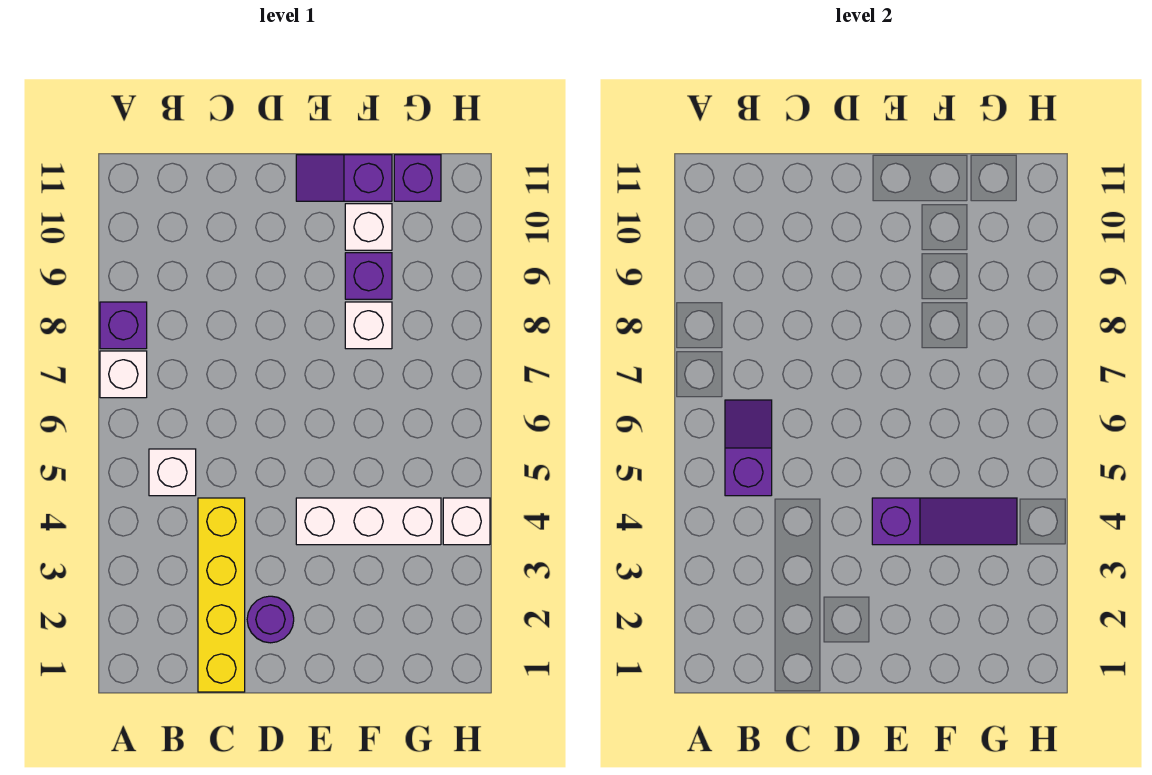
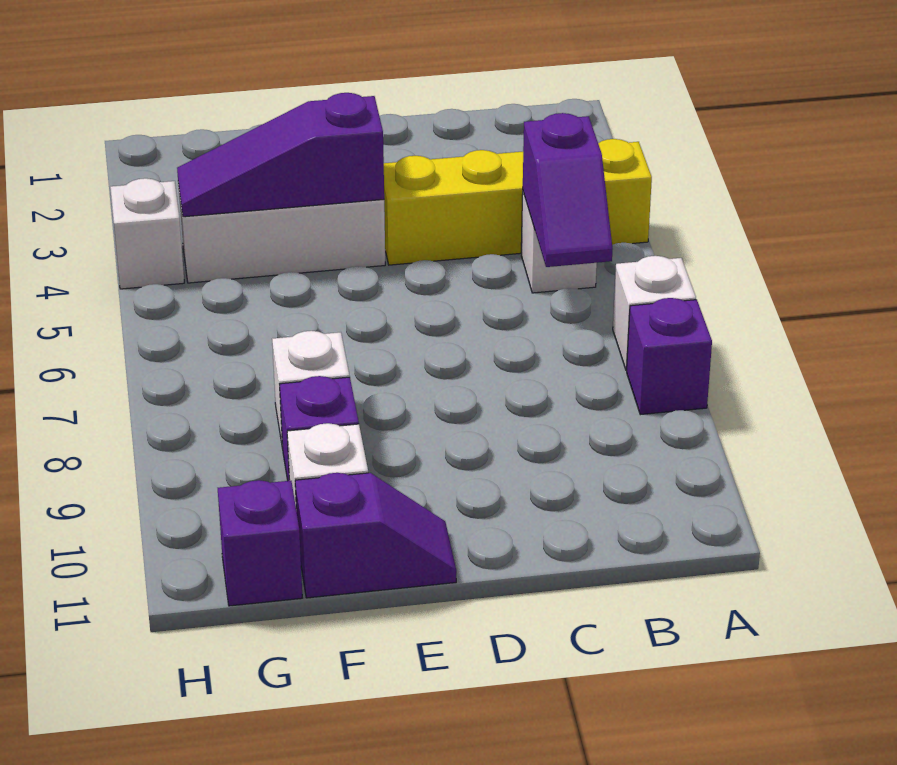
yellow 1x4 brick [198,498,245,692] -> yellow 1x4 brick turned to [384,139,652,265]
purple 1x1 round brick [247,596,294,643] -> none

